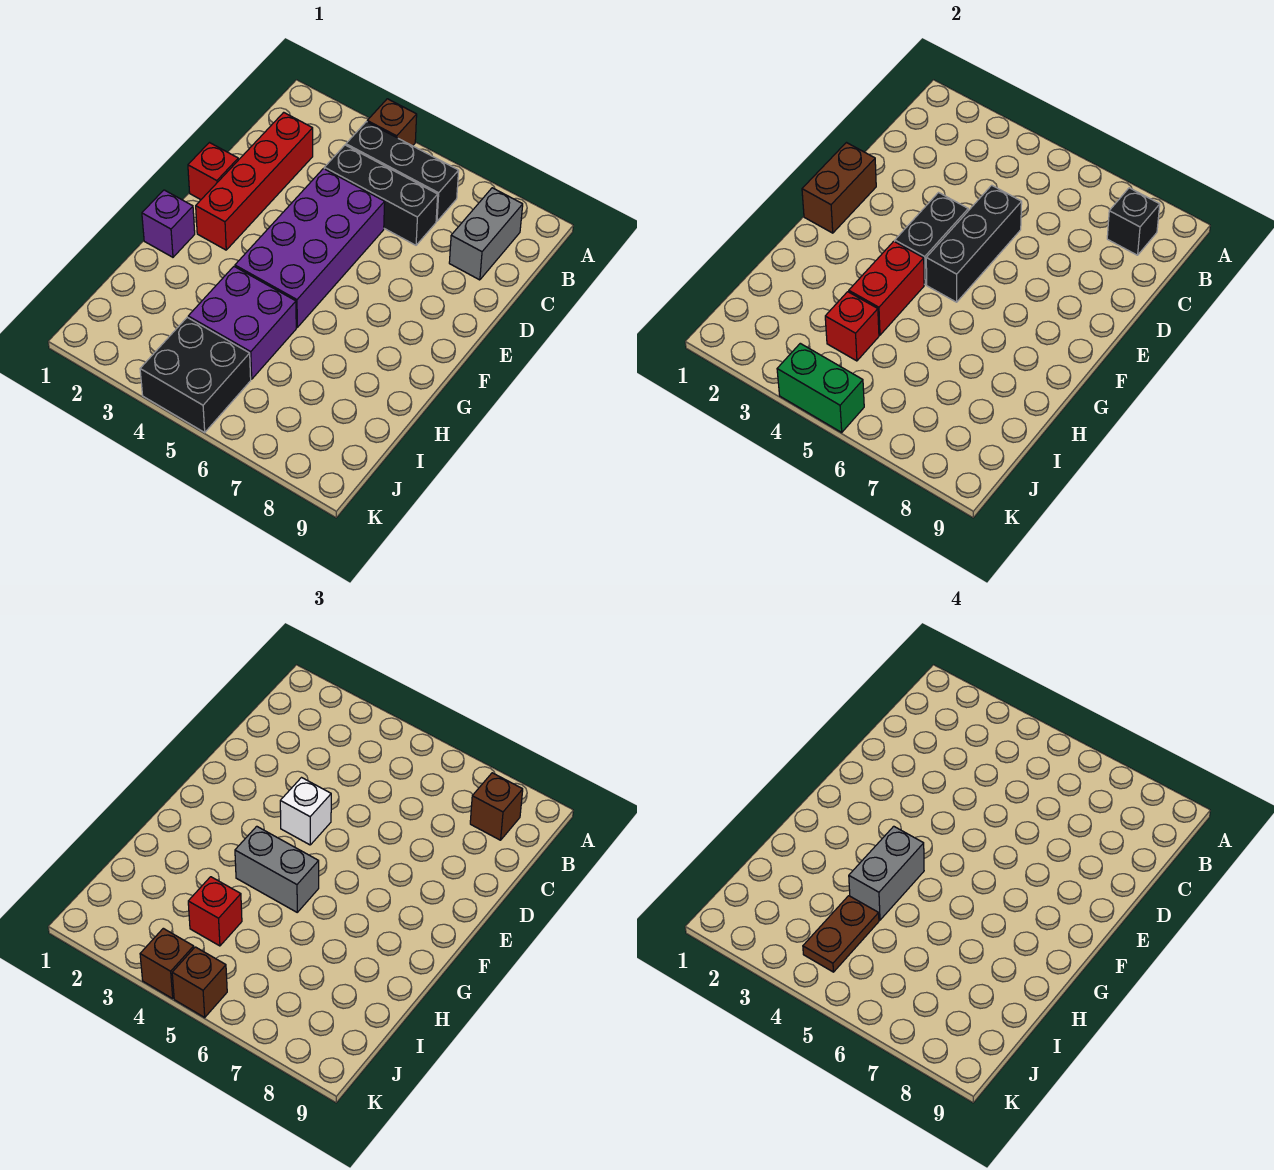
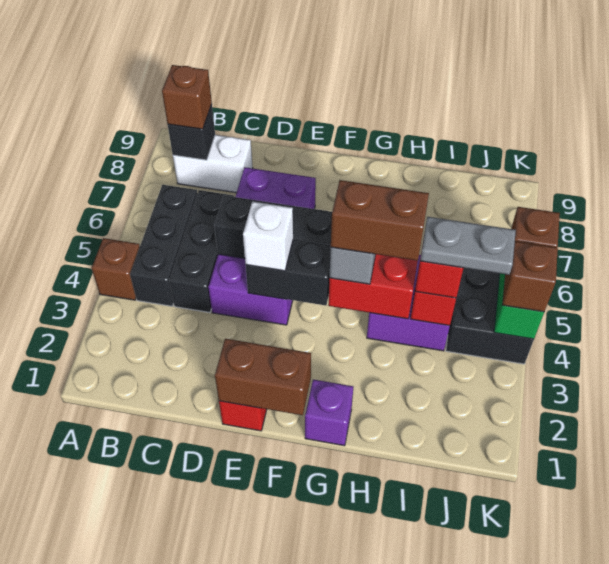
grey 1x2 brick [449,188,523,280] -> white 1x2 brick [173,135,253,193]
red 1x4 brick [196,112,313,250] -> none
purple 2x4 brick [235,169,385,327] -> purple 2x4 brick turned to [208,167,316,325]
grey 1x2 brick [849,826,924,920] -> brown 1x2 brick [331,180,429,261]
brown 1x2 plate [803,896,879,972] -> grey 1x2 plate [420,217,516,275]

